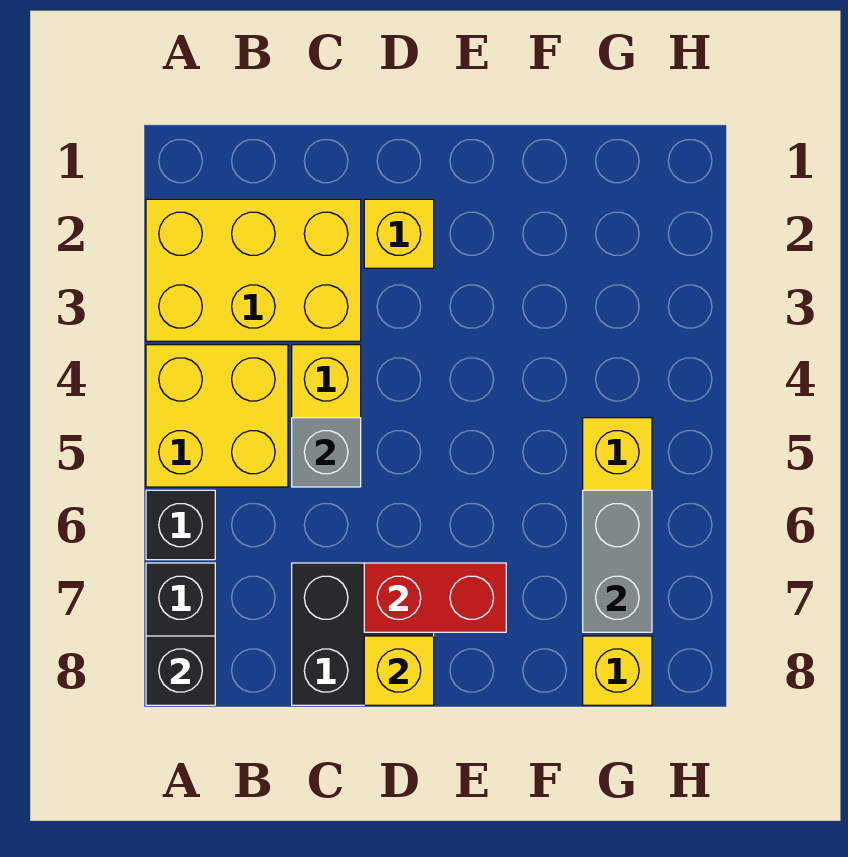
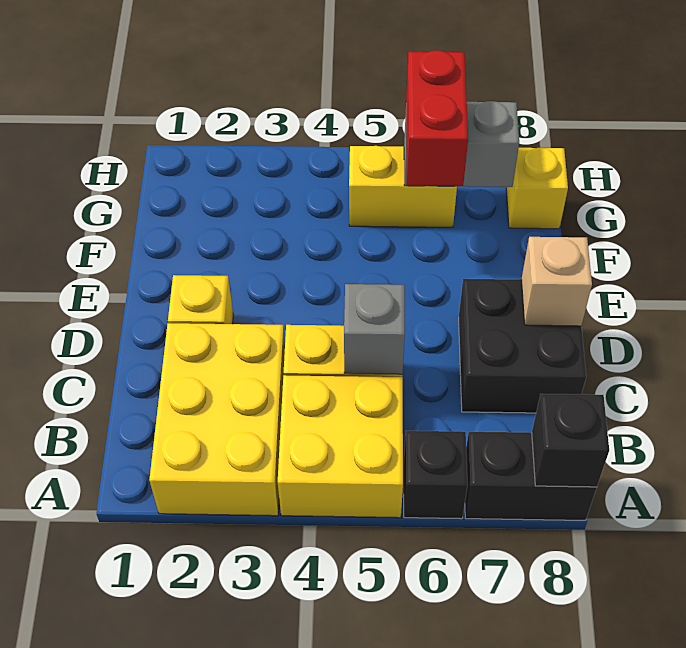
red 1x2 brick [364,563,506,632] -> red 1x2 brick moved to [406,50,468,186]
yellow 1x1 brick [364,636,434,705] -> tan 1x1 brick [521,237,592,326]

